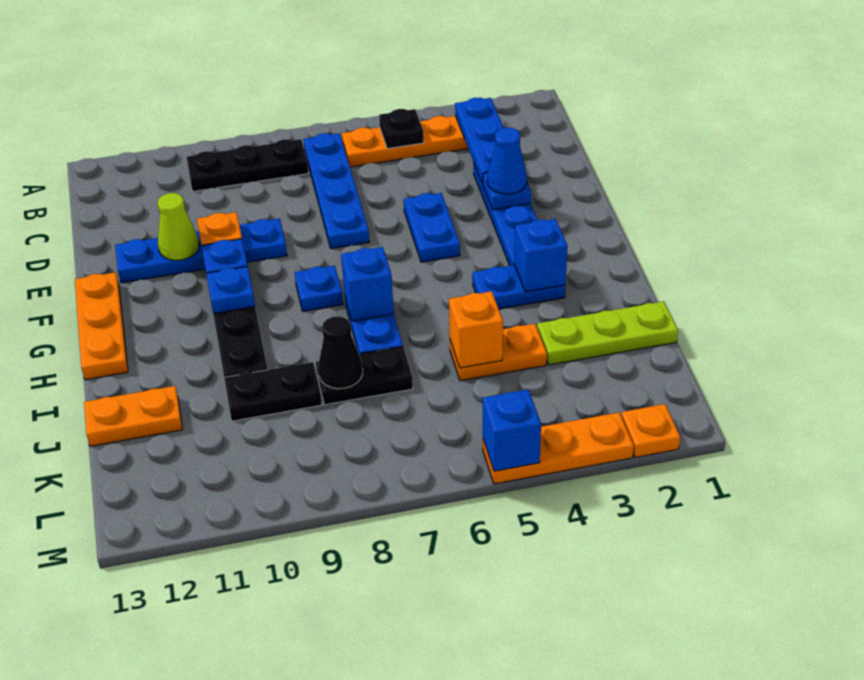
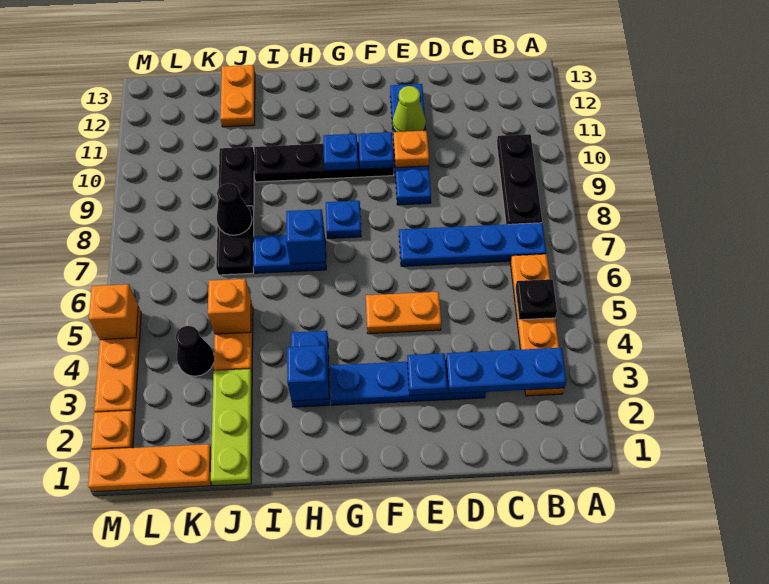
blue 1x1 cone [487,128,527,194] -> none
blue 1x2 plate [404,193,460,262] -> orange 1x2 plate [366,292,441,334]
orange 1x3 plate [75,272,128,380] -> orange 1x3 plate moved to [88,444,211,492]
none -> black 1x1 cone [176,326,214,376]
blue 1x1 brick [483,389,541,471] -> orange 1x1 brick [89,284,138,340]

